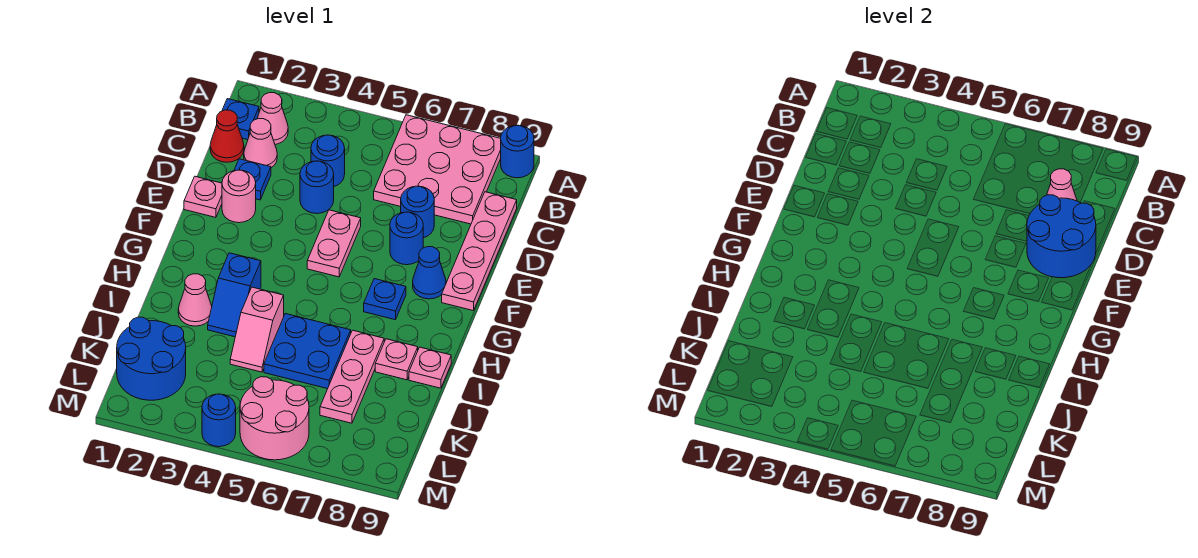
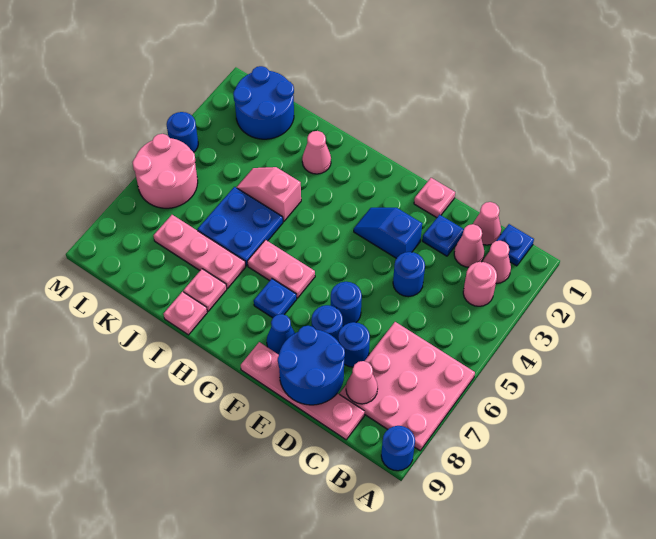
red 1x1 cone [210,110,244,162] -> pink 1x1 cone [473,202,501,245]
blue 1x1 round brick [311,135,345,186] -> blue 1x1 round brick moved to [331,282,362,326]
pink 1x1 round brick [222,170,256,223] -> pink 1x1 round brick moved to [463,262,497,306]
pink 1x2 plate [307,210,361,277] -> pink 1x2 plate moved to [247,240,315,298]
blue 1x2 slope [208,253,261,337] -> blue 1x2 slope moved to [354,208,422,258]

